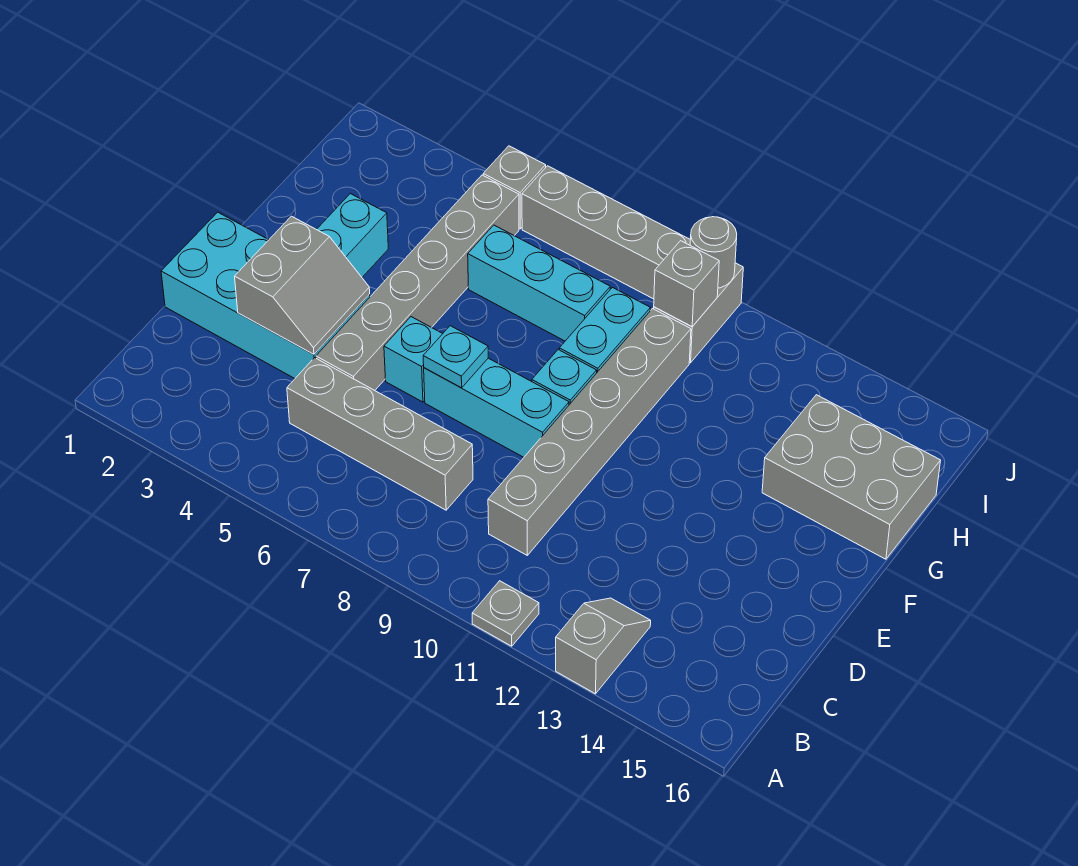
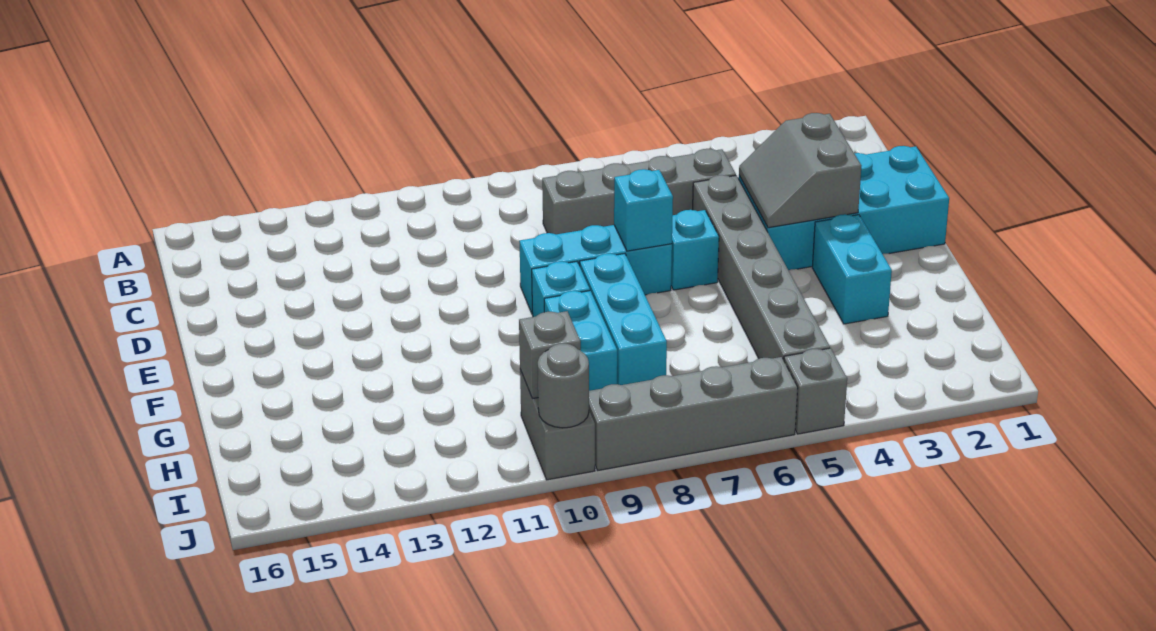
grey 1x1 plate [472,581,539,646] -> none
grey 1x2 slope [556,598,651,694] -> none
grey 1x6 brick [488,309,691,555] -> none
cyan 1x1 plate [423,326,488,388] -> cyan 1x1 brick [614,169,673,251]
grey 2x3 brick [762,395,941,559] -> none
cyan 1x3 brick [468,225,610,341] -> cyan 1x3 brick turned to [580,254,667,385]

